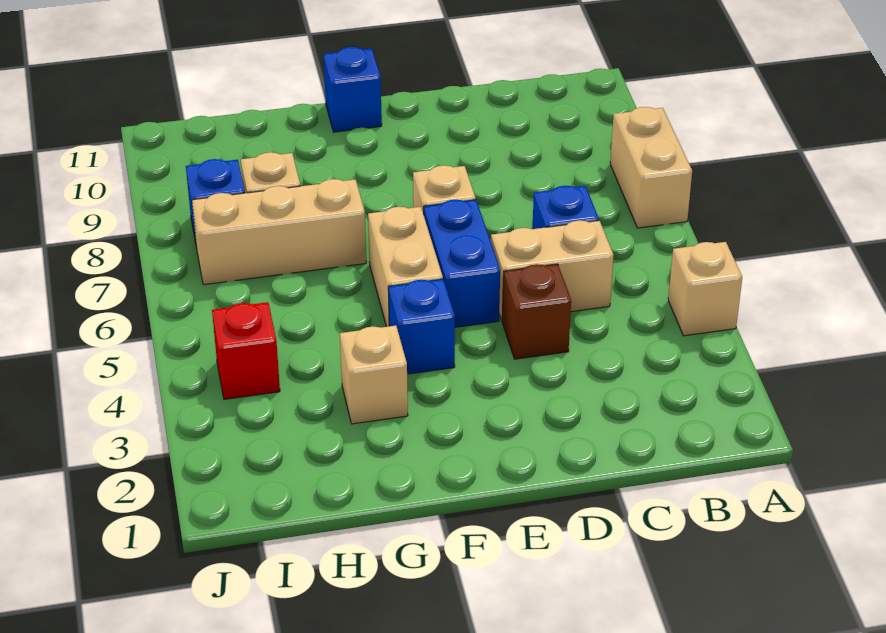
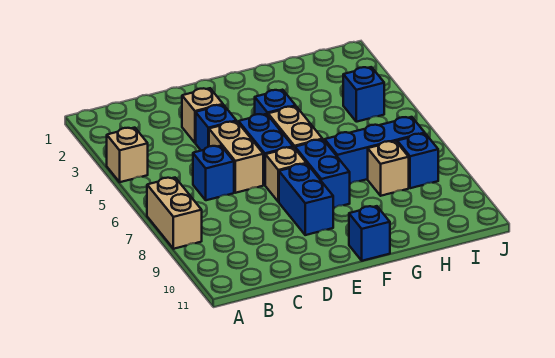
tan 1x2 brick [491,221,614,320] -> tan 1x2 brick turned to [209,122,263,193]
brown 1x1 brick [502,264,571,359] -> blue 1x1 brick [196,105,237,151]
none -> blue 1x2 brick [279,164,333,235]
none -> blue 1x2 brick [295,140,350,208]
tan 1x1 brick [340,326,408,424] -> tan 1x1 brick moved to [182,88,223,143]
tan 1x3 brick [192,179,366,285] -> blue 1x3 brick [325,117,425,184]
red 1x1 brick [212,302,280,399] -> blue 1x1 brick [343,67,384,122]

